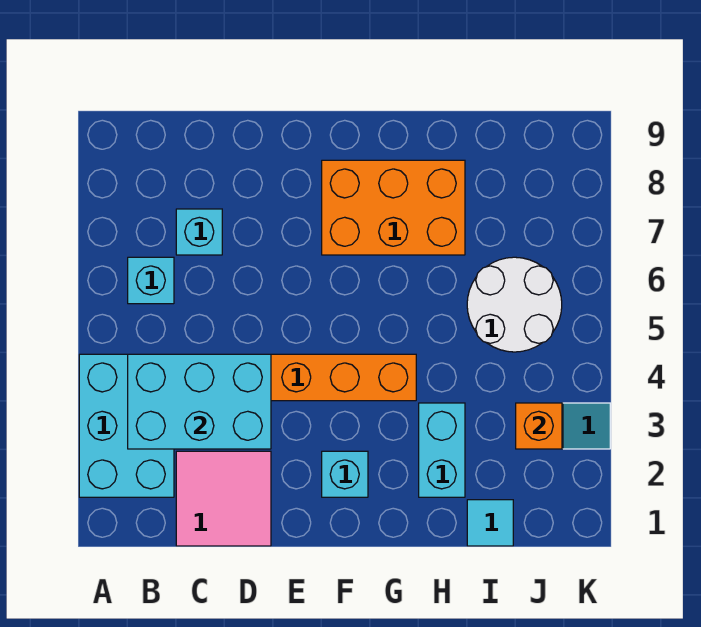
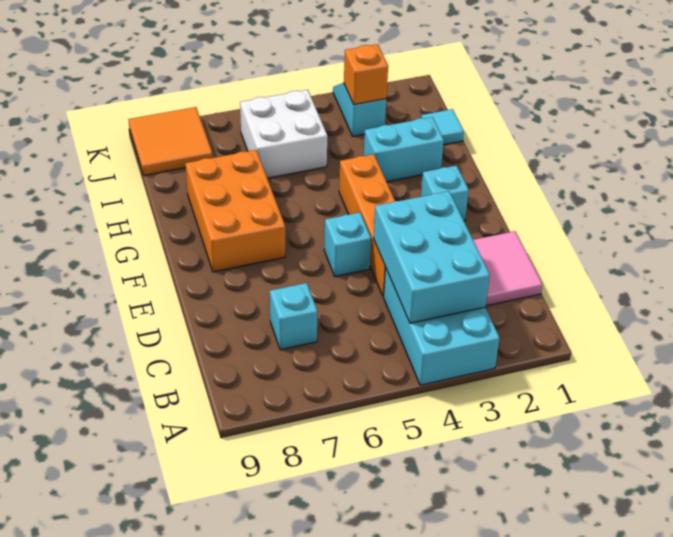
cyan 2x3 brick [79,354,174,497] -> cyan 2x3 brick turned to [384,267,500,385]
cyan 1x1 brick [128,257,174,304] -> cyan 1x1 brick moved to [324,213,371,277]
white 2x2 round brick [467,257,562,352] -> white 2x2 brick [240,90,327,178]
none -> orange 2x2 tile [128,107,213,176]

